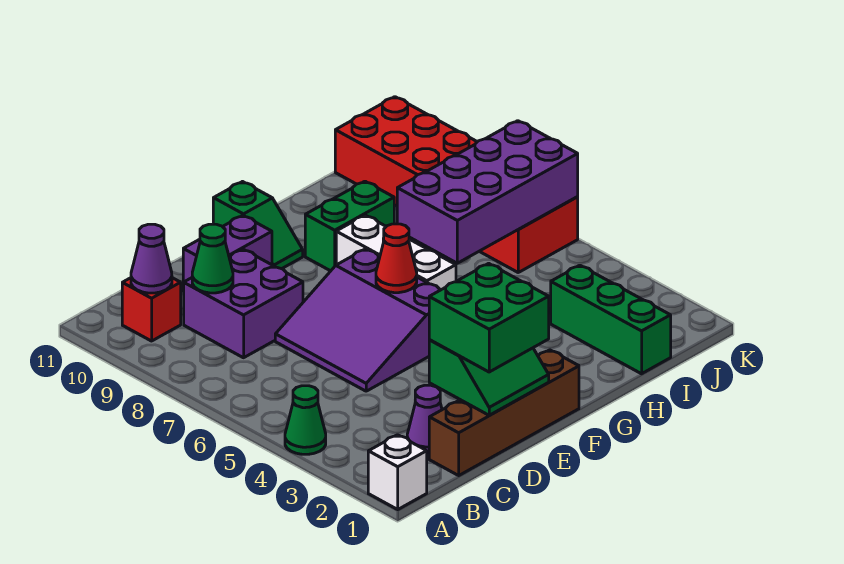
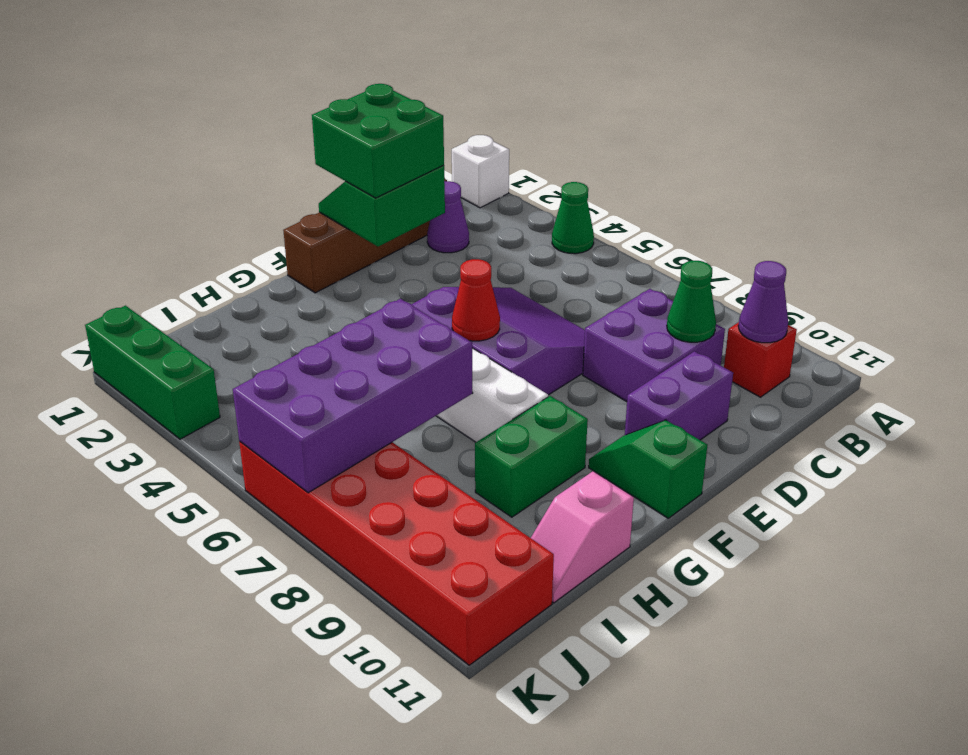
none -> pink 1x2 slope [531,471,634,603]
green 1x3 brick [551,265,671,374] -> green 1x3 brick moved to [85,306,220,439]

